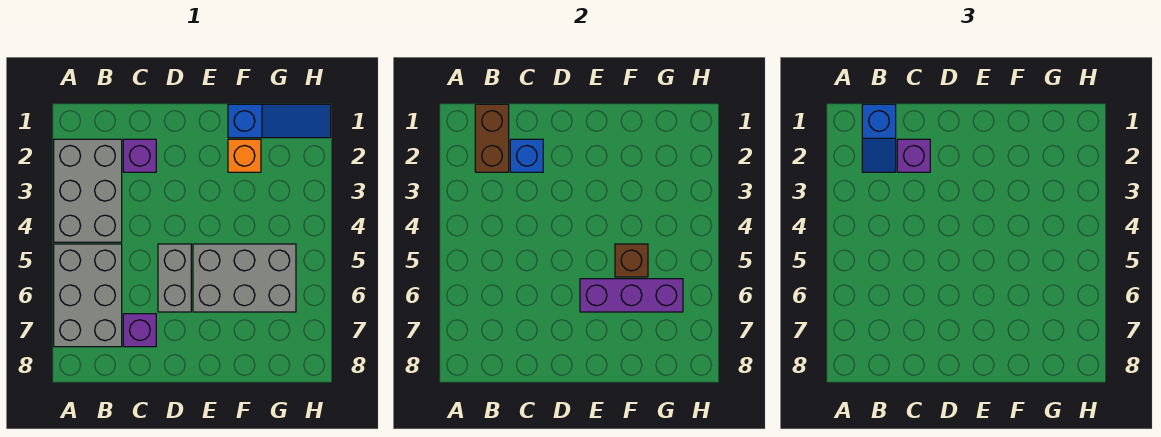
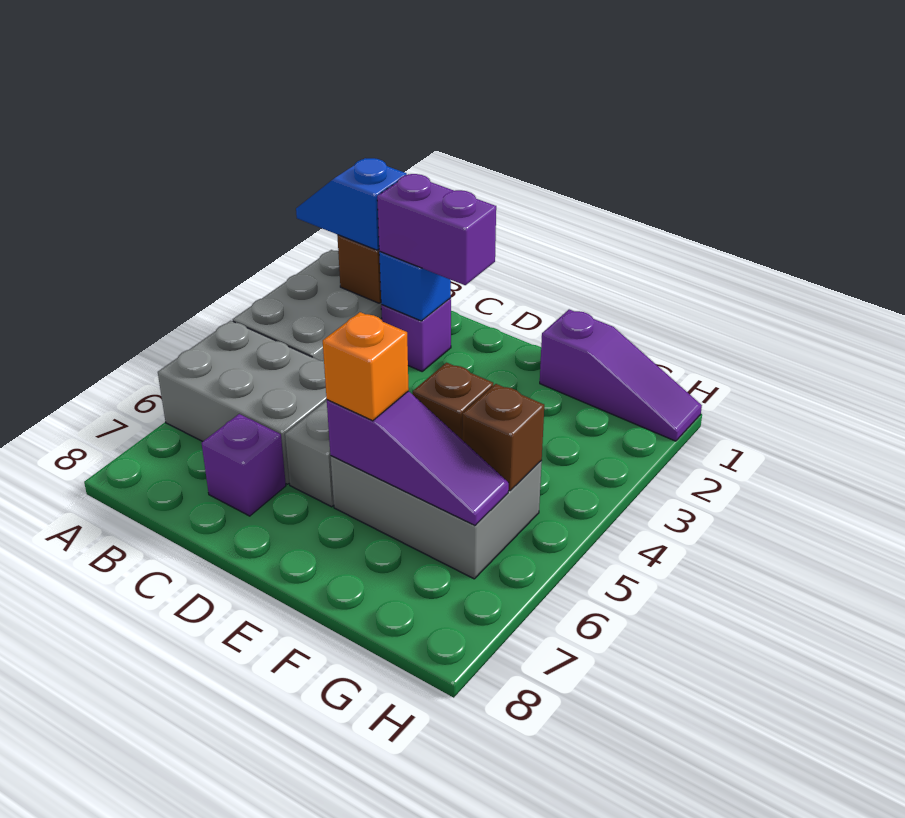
grey 2x3 brick [54,244,122,347] -> grey 2x3 brick turned to [158,321,327,484]
blue 1x2 slope [862,104,896,172] -> blue 1x2 slope turned to [296,158,407,250]
purple 1x1 brick [897,139,930,172] -> purple 1x2 brick [377,174,496,285]
purple 1x3 brick [580,279,683,312] -> purple 1x3 slope [327,391,509,525]
blue 1x3 slope [228,104,331,138] -> purple 1x3 slope [540,309,702,441]
orange 1x1 brick [228,139,261,172] -> orange 1x1 brick moved to [323,312,409,421]
none -> brown 1x1 brick [462,384,544,491]

